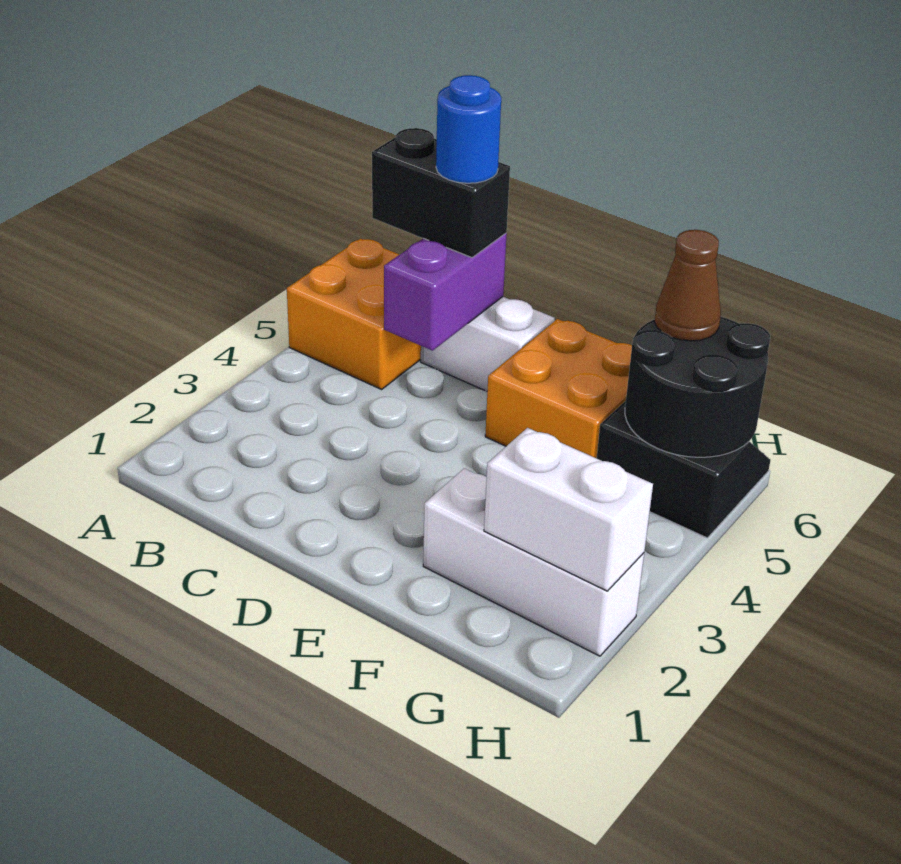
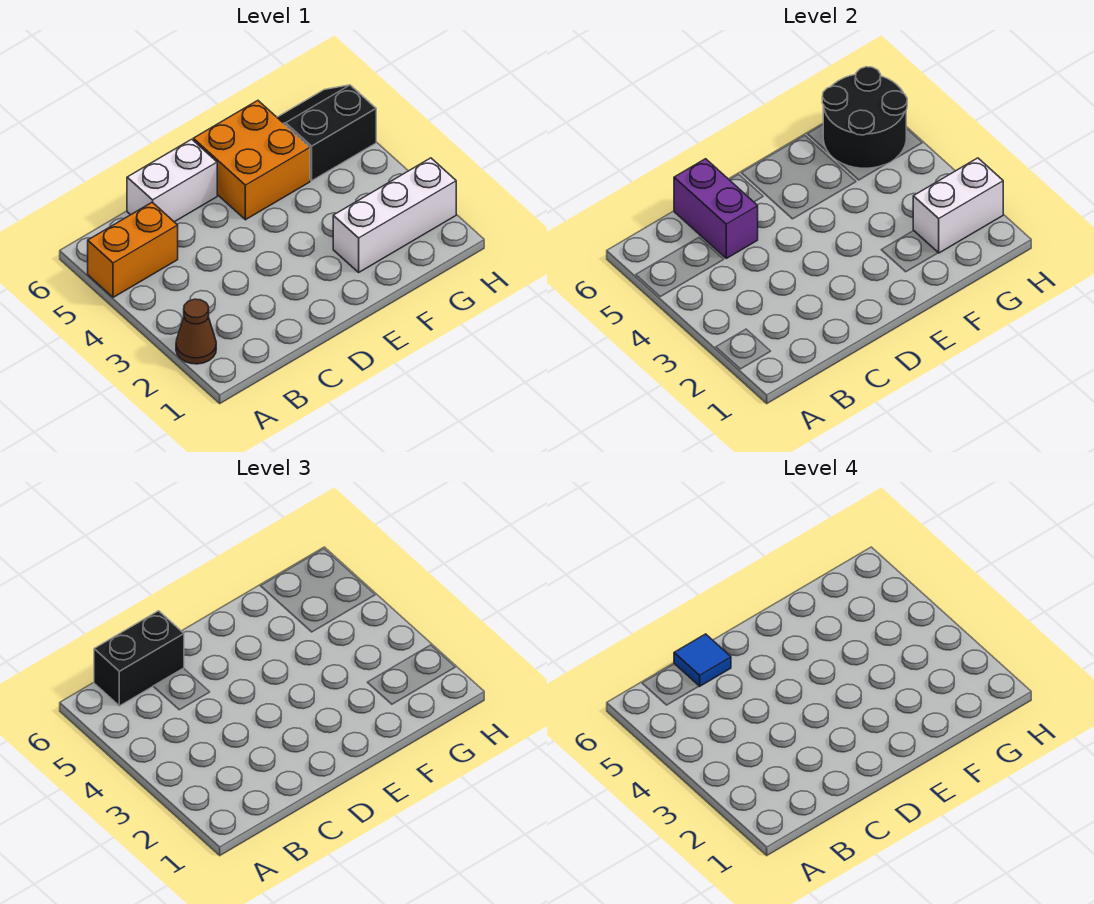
orange 2x2 brick [287,239,421,389] -> orange 1x2 brick [88,202,178,297]
blue 1x1 round brick [436,75,501,183] -> blue 1x1 tile [674,634,731,686]
brown 1x1 cone [655,230,721,341] -> brown 1x1 cone moved to [176,299,216,364]

